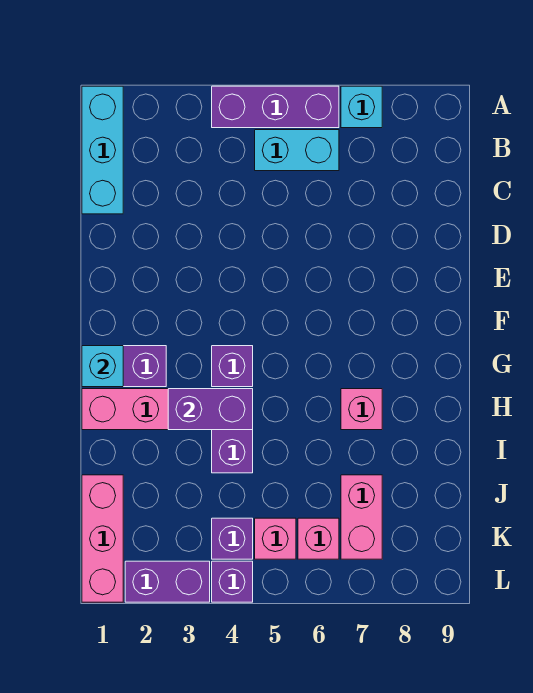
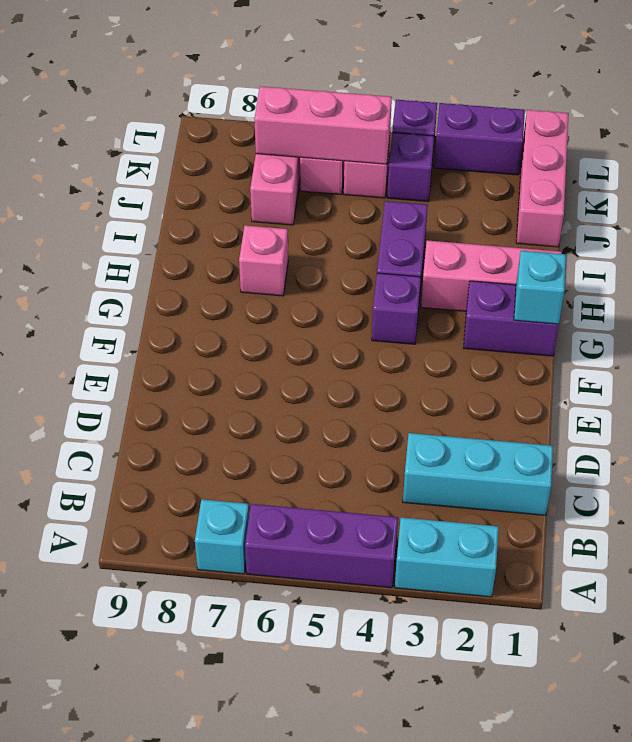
cyan 1x3 brick [82,86,123,214] -> cyan 1x3 brick turned to [403,433,553,515]
cyan 1x2 brick [255,130,339,171] -> cyan 1x2 brick moved to [395,518,499,597]
purple 1x2 brick [168,389,253,430] -> none
none -> pink 1x3 brick [254,86,392,164]

